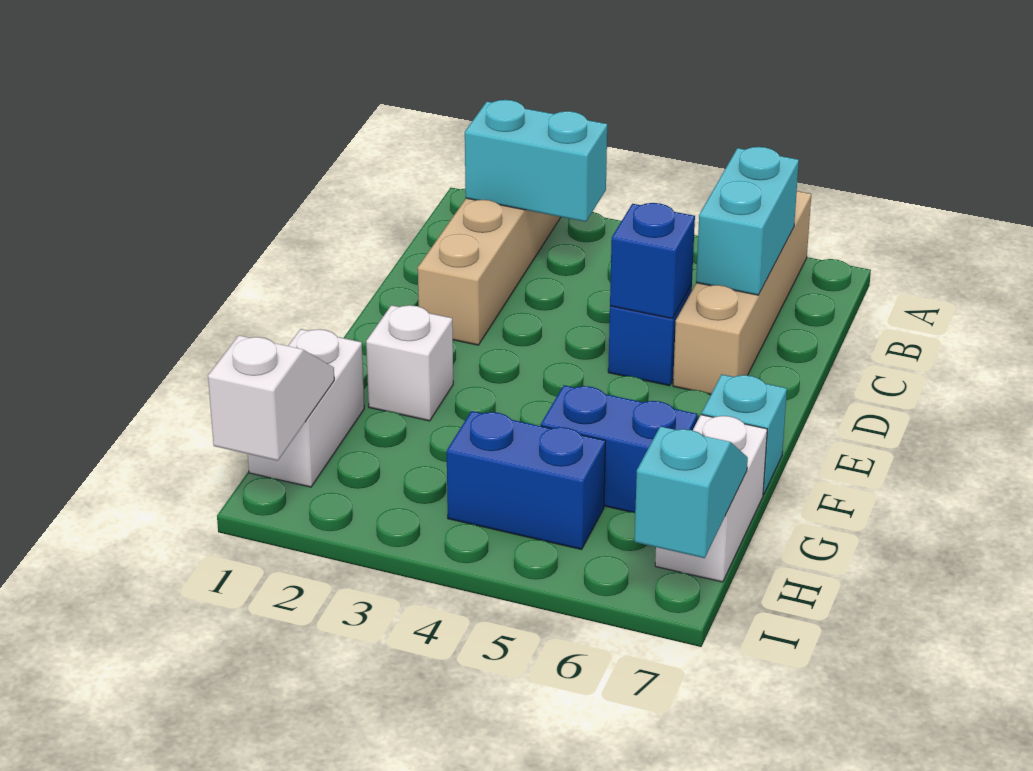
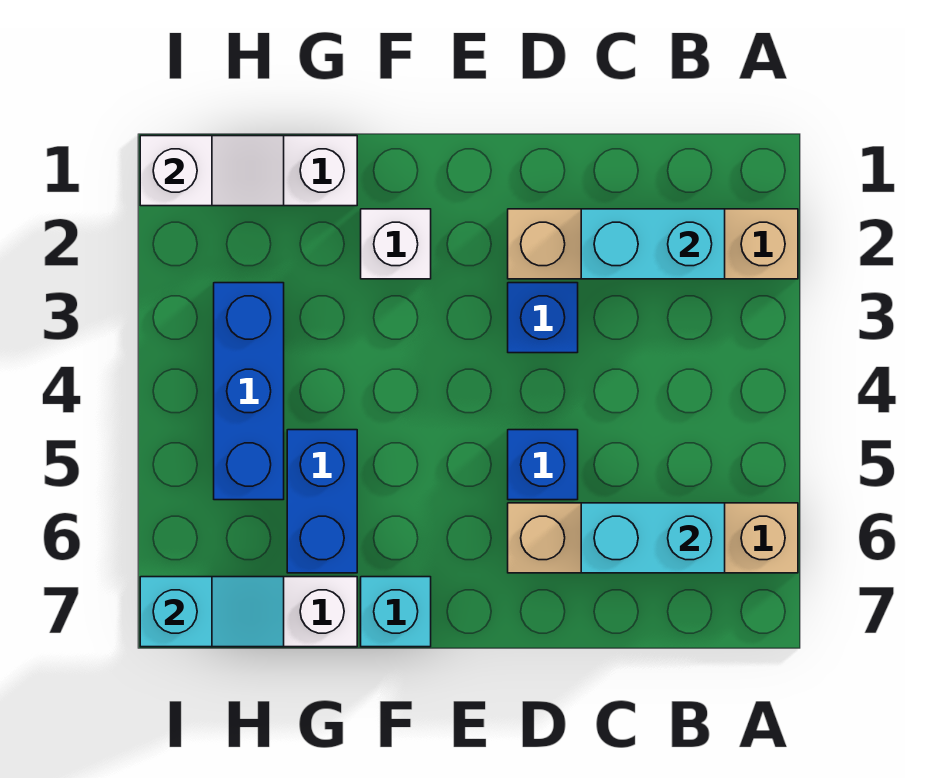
cyan 1x2 brick [465,100,607,222] -> cyan 1x2 brick turned to [581,209,725,279]
blue 1x1 brick [610,203,695,319] -> blue 1x1 brick moved to [508,283,578,353]
blue 1x2 brick [447,411,606,549] -> blue 1x3 brick [214,283,284,500]

